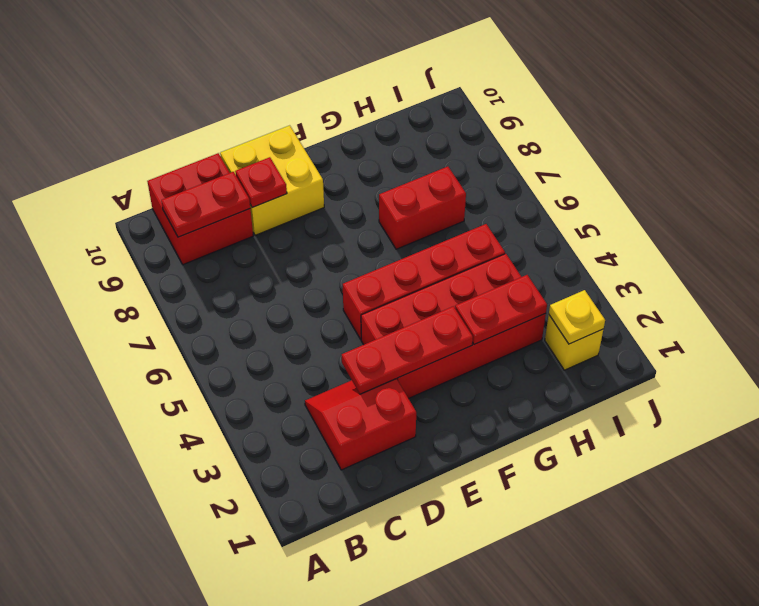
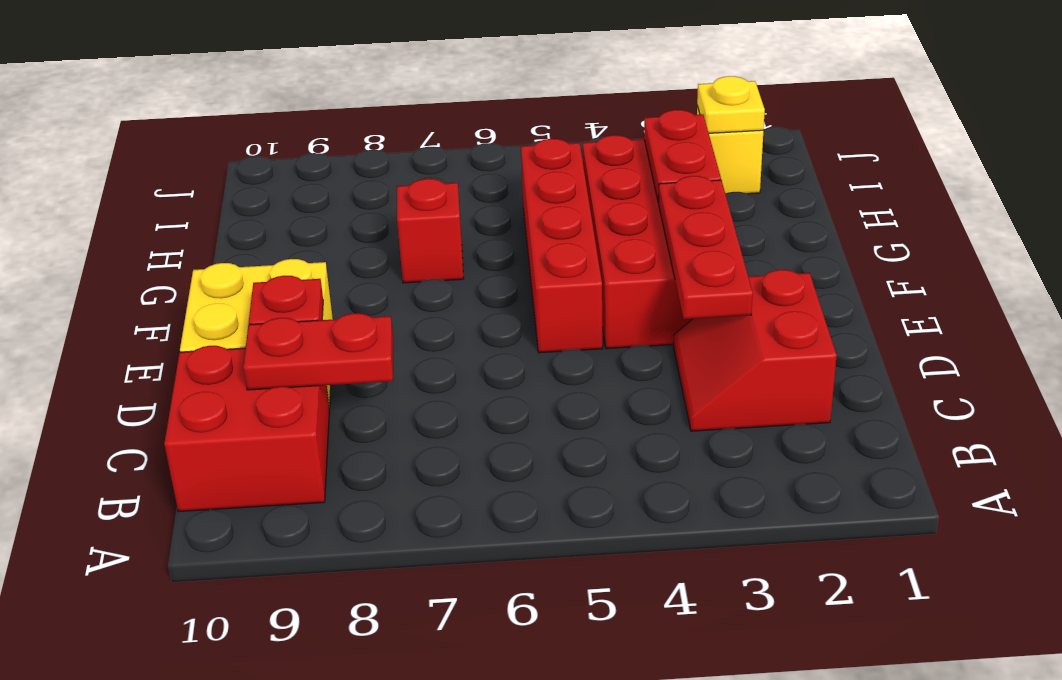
red 1x2 plate [161,172,250,237] -> red 1x2 plate turned to [243,313,393,390]
red 1x2 brick [379,167,466,249] -> red 1x1 brick [397,179,464,283]

